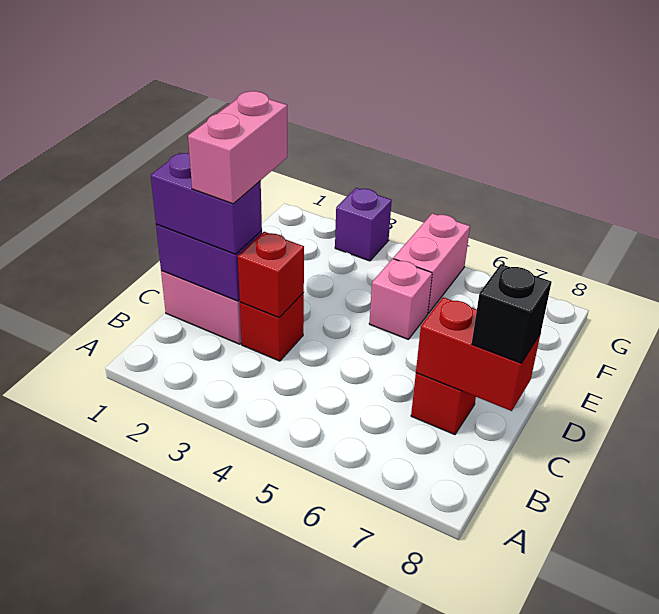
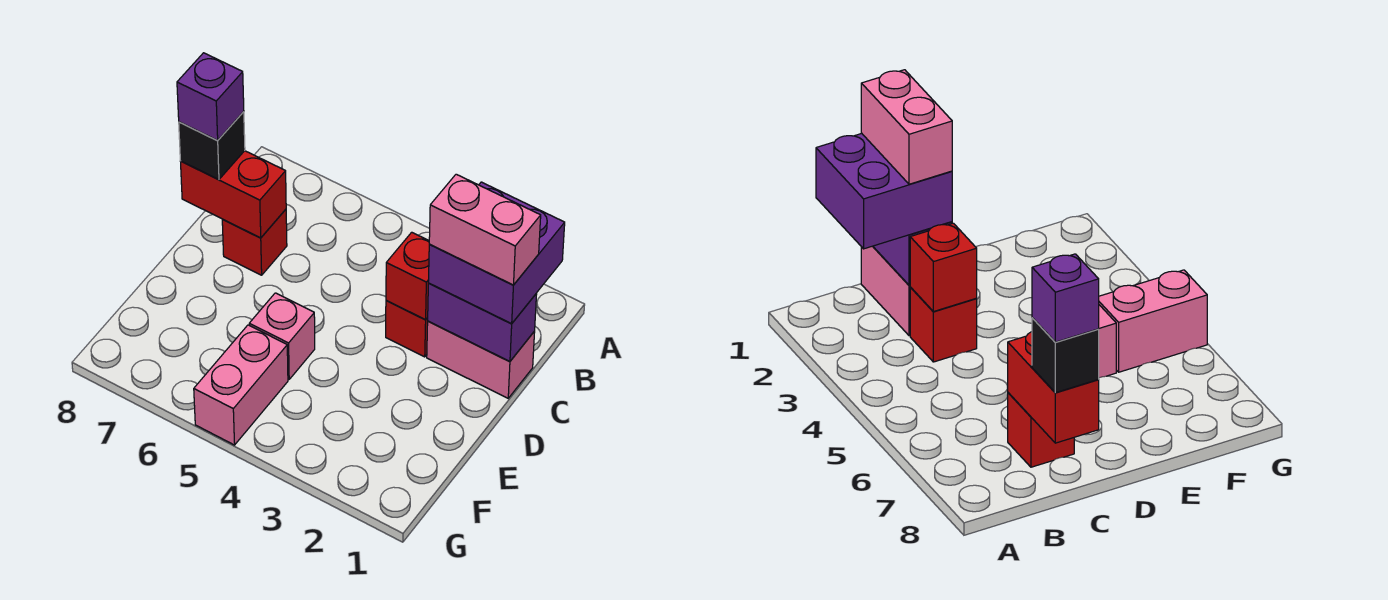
purple 1x2 brick [151,153,262,254] -> purple 2x2 brick [428,182,565,324]
pink 1x2 brick [188,91,287,204] -> pink 1x2 brick turned to [429,174,541,285]
purple 1x1 brick [335,188,392,261] -> purple 1x1 brick moved to [177,53,244,140]

